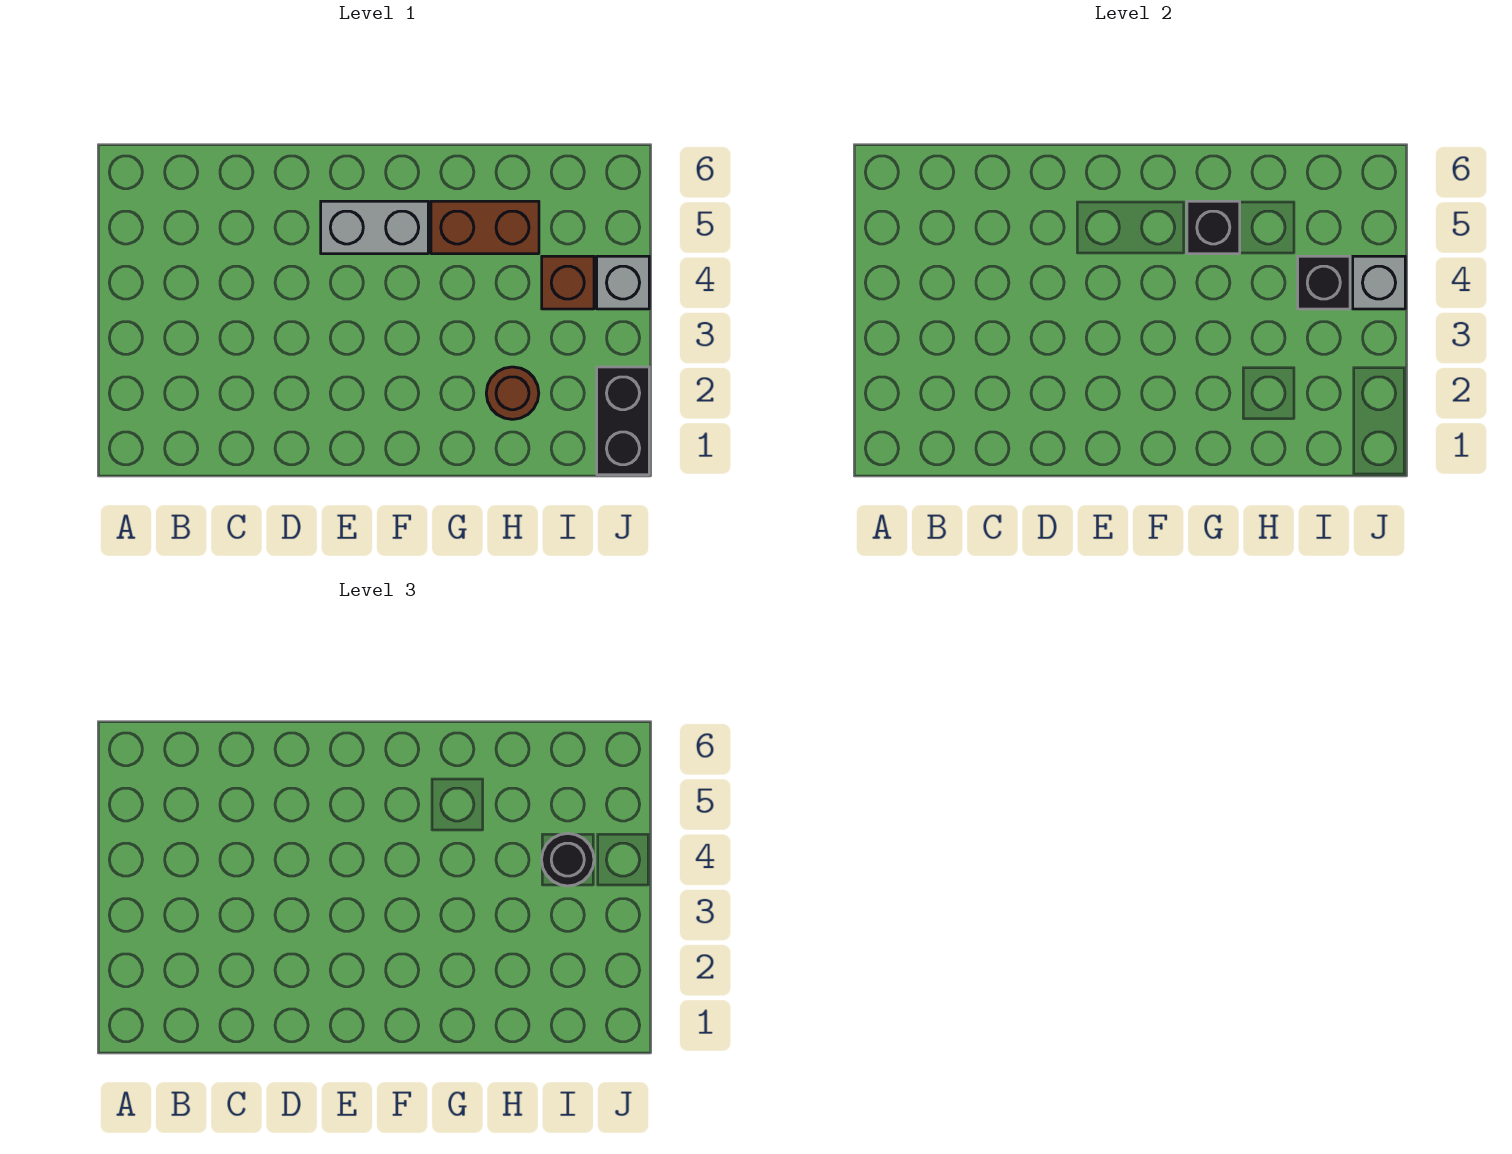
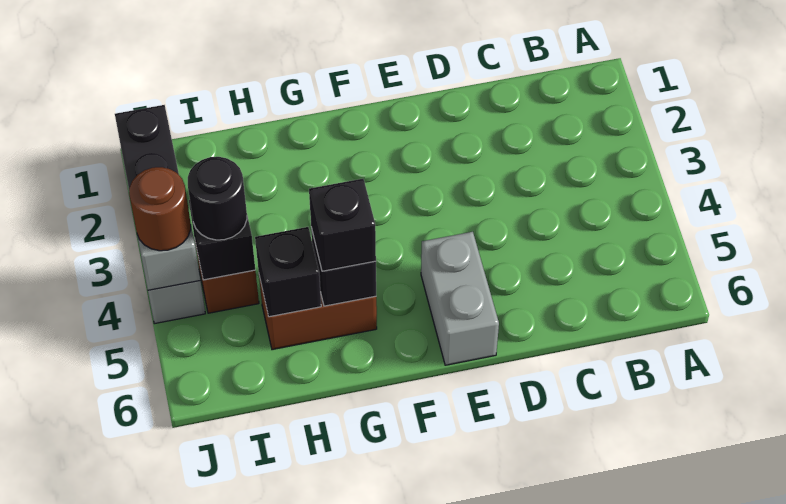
grey 1x2 brick [321,201,428,254] -> grey 1x2 brick turned to [421,232,499,365]
none -> black 1x1 brick [309,179,376,271]
brown 1x1 round brick [486,367,539,419] -> brown 1x1 round brick moved to [129,167,191,251]
none -> black 1x1 brick [255,227,321,317]

